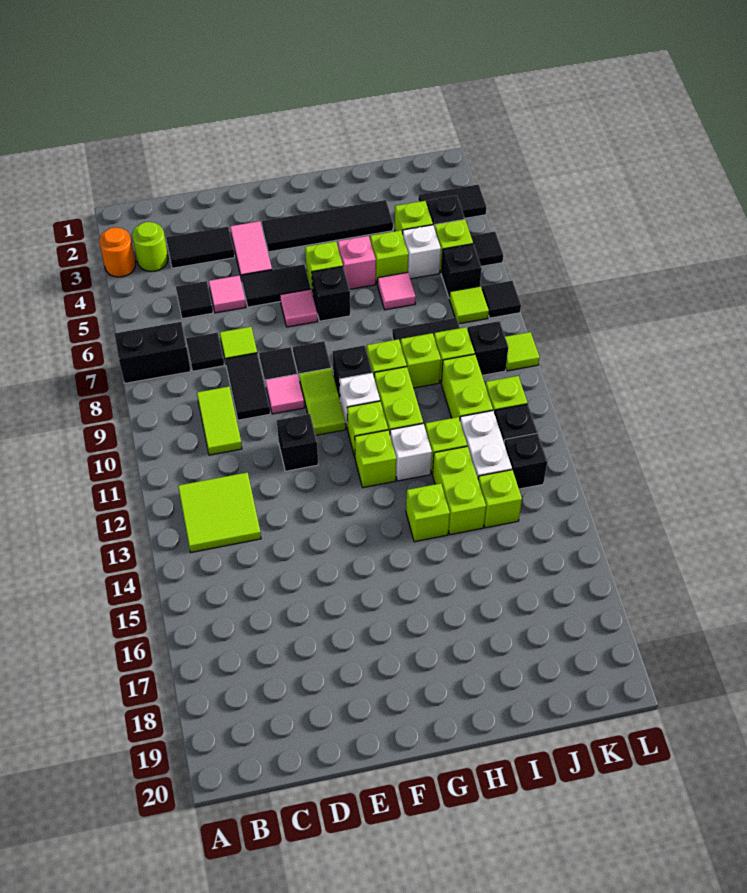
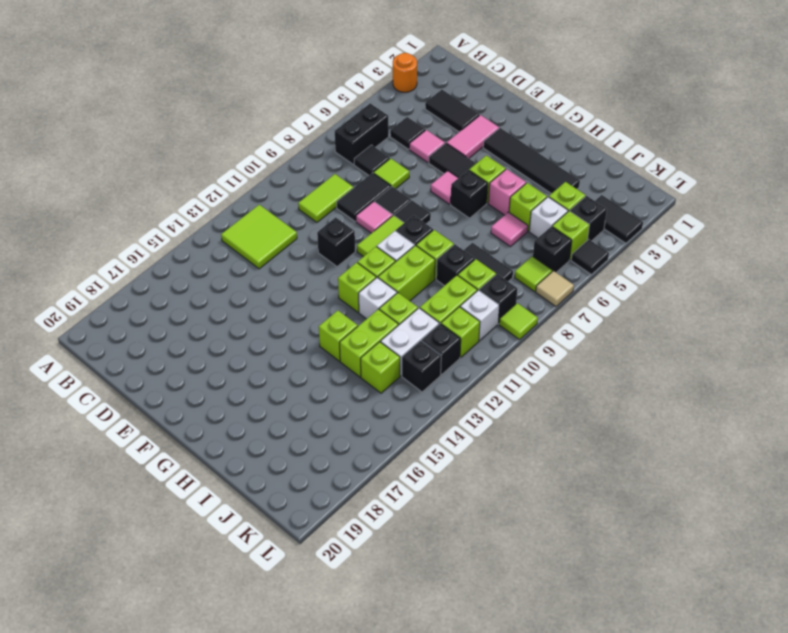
black 1x2 brick [115,322,190,383] -> black 1x2 brick turned to [335,103,389,165]
lime 1x1 round brick [132,222,168,272] -> none
lime 1x1 brick [400,333,441,388] -> black 1x1 brick [436,244,475,286]
none -> white 1x1 brick [460,290,499,341]
black 1x1 tile [482,281,521,318] -> tan 1x1 tile [536,271,574,306]

